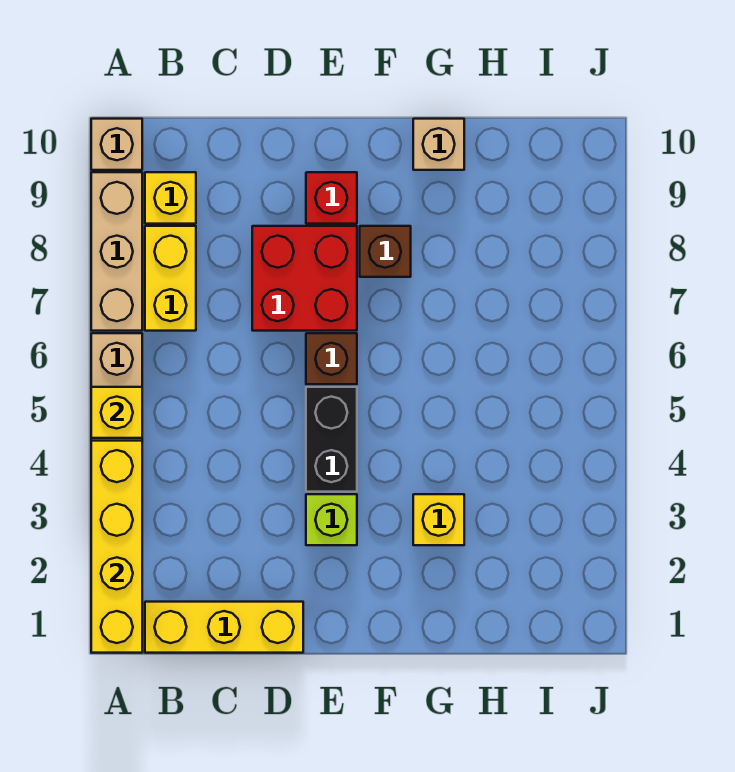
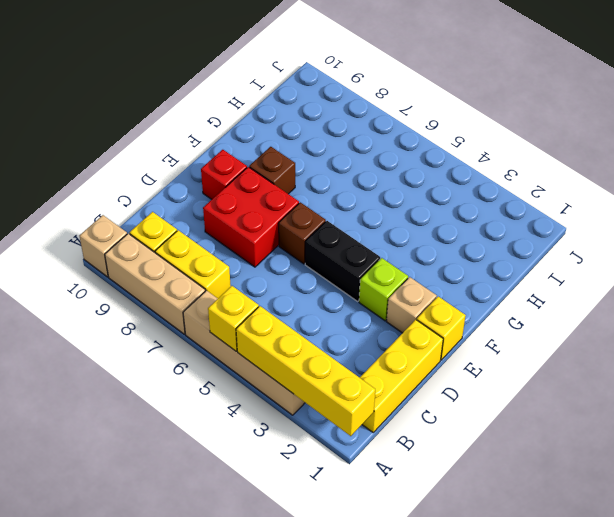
yellow 1x1 brick [413,494,464,545] -> yellow 1x1 brick moved to [417,297,466,360]
tan 1x1 brick [413,119,464,170] -> tan 1x1 brick moved to [386,277,437,333]

